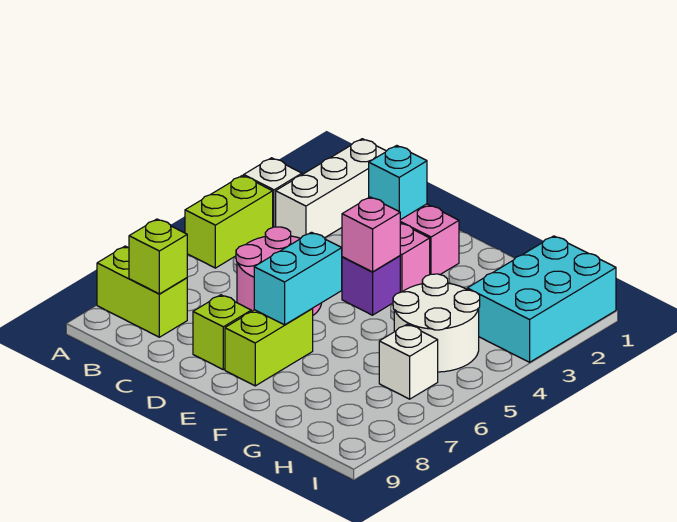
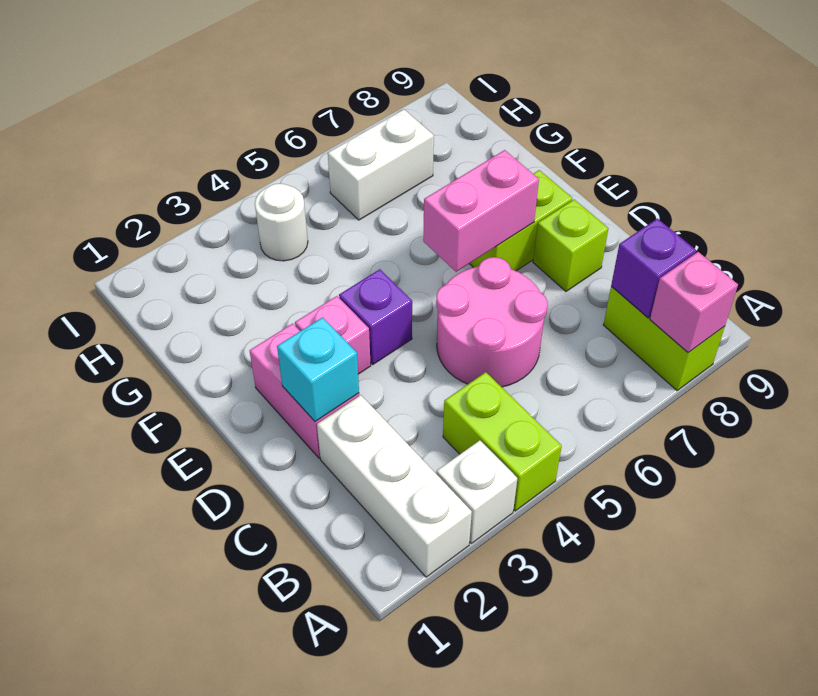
lime 1x2 brick [185,176,273,268] -> lime 1x2 brick turned to [443,372,562,511]
white 1x3 brick [276,139,386,238] -> white 1x3 brick turned to [317,395,472,577]
lime 1x1 brick [129,219,187,294] -> purple 1x1 brick [611,219,696,318]
pink 1x1 brick [342,197,400,272] -> pink 1x1 brick moved to [650,252,738,353]
cyan 1x2 brick [254,232,342,325] -> pink 1x2 brick [423,150,539,272]
white 2x2 round brick [393,274,480,372] -> white 1x1 round brick [255,184,308,261]
cyan 2x3 brick [467,236,616,362] -> none
white 1x1 brick [379,324,438,399] -> white 1x2 brick [328,109,434,220]

